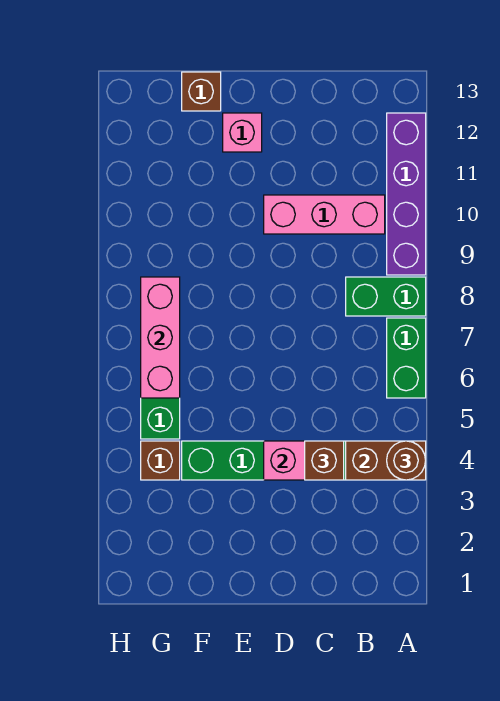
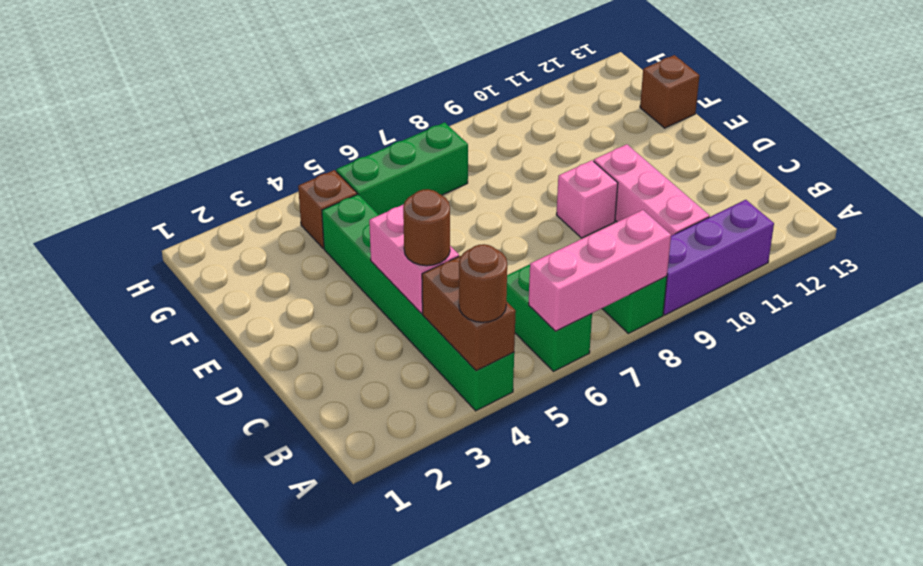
green 1x2 brick [387,318,426,398] -> green 1x2 brick turned to [506,265,592,371]
purple 1x4 brick [387,113,426,275] -> purple 1x3 brick [663,200,774,315]
brown 1x1 brick [305,441,344,480] -> brown 1x1 round brick [403,189,450,266]
pink 1x1 brick [223,113,262,152] -> pink 1x1 brick moved to [556,160,618,238]
pink 1x3 brick [141,277,180,398] -> pink 1x3 brick moved to [529,210,671,331]

